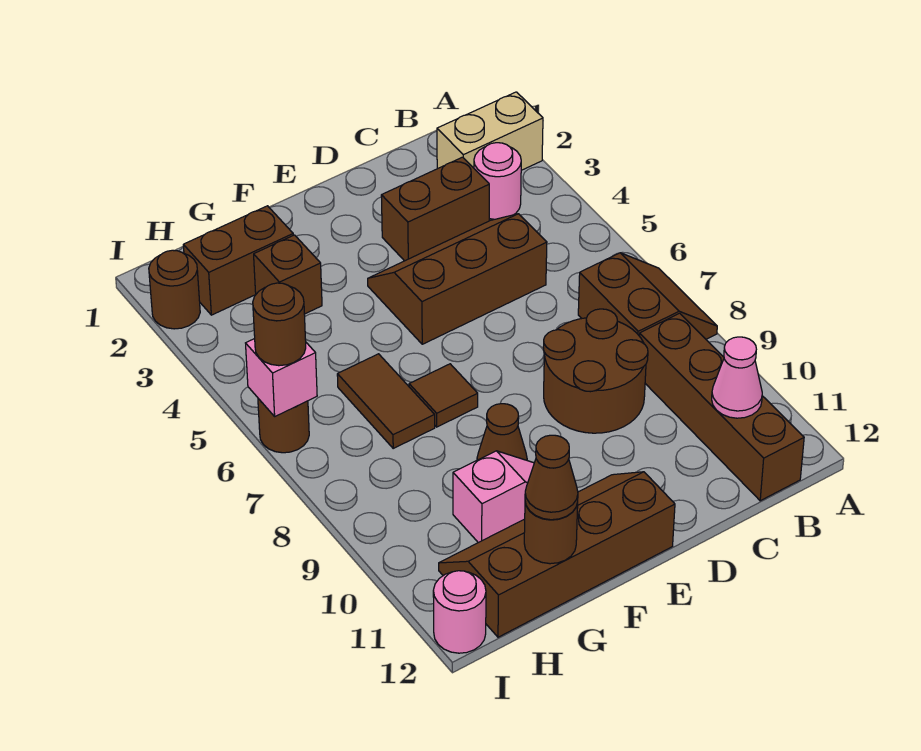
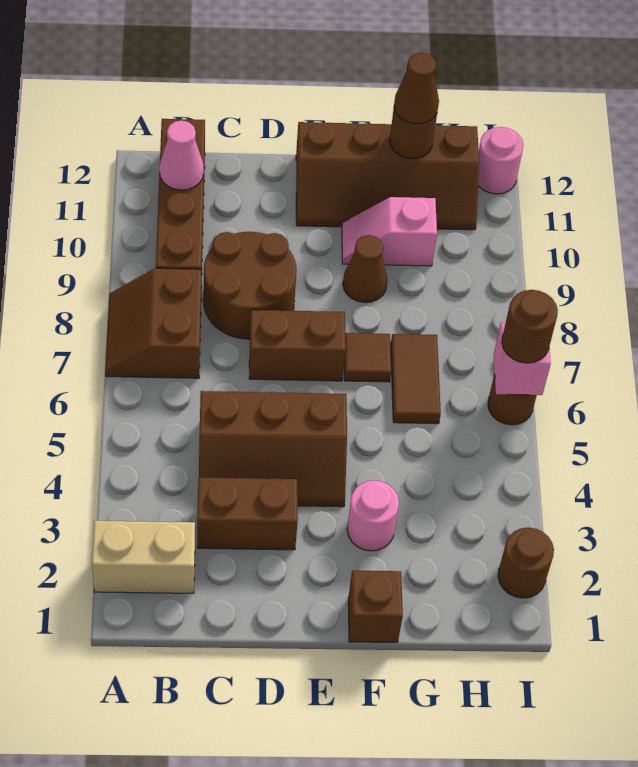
pink 1x1 round brick [474,143,521,219] -> pink 1x1 round brick moved to [347,480,399,551]
brown 1x2 brick [183,206,293,315] -> brown 1x2 brick moved to [249,310,346,381]
brown 1x1 brick [254,235,322,314] -> brown 1x1 brick moved to [348,570,403,642]

